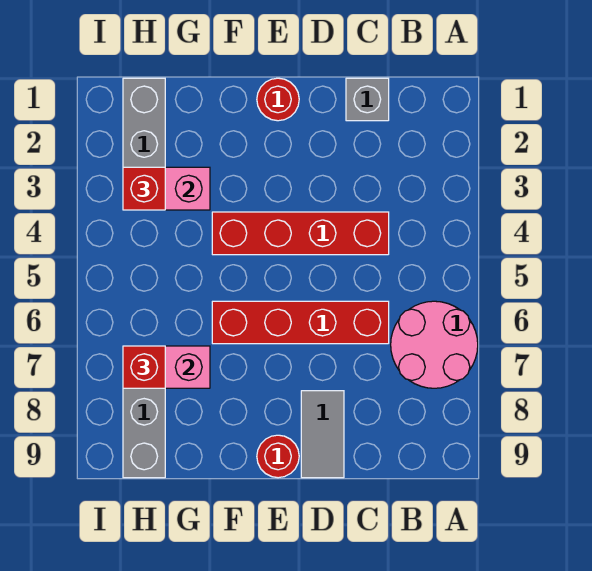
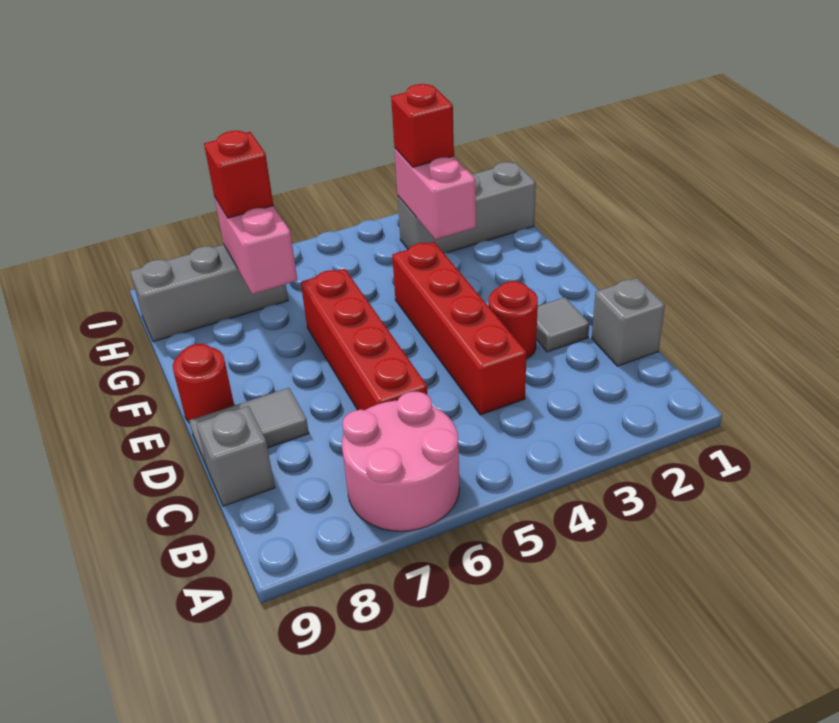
none -> grey 1x1 brick [196,406,275,506]
none -> grey 1x1 tile [536,297,589,352]
red 1x1 round brick [257,78,299,121] -> red 1x1 round brick moved to [489,281,538,359]

